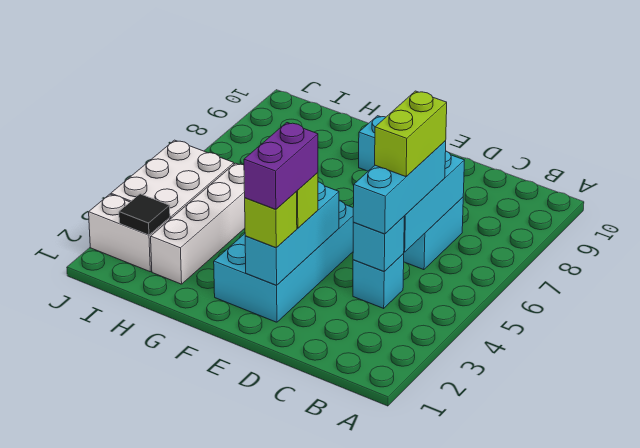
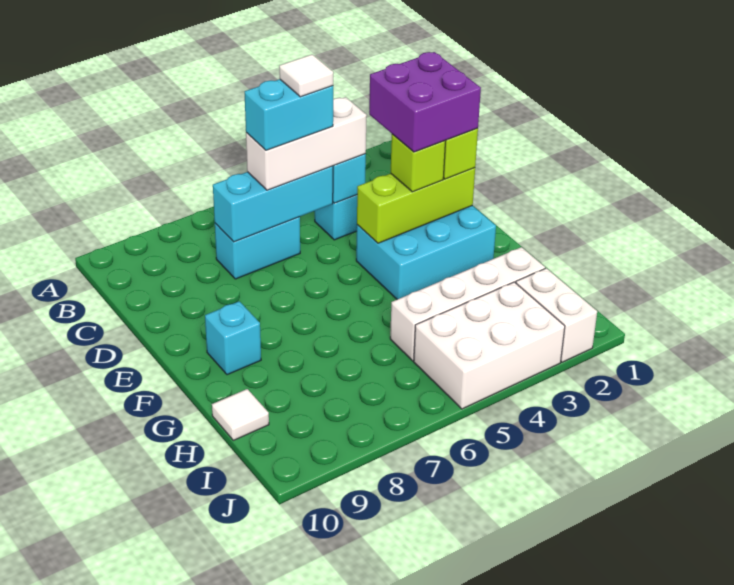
cyan 1x3 brick [353,141,446,234] -> white 1x3 brick [246,97,367,190]
lime 1x2 brick [375,91,447,177] -> cyan 1x2 brick [245,79,333,150]
none -> white 1x1 tile [279,54,333,97]
cyan 2x4 brick [214,201,354,322] -> cyan 2x3 brick [356,206,496,299]
cyan 1x3 brick [245,182,339,285] -> lime 1x3 brick [357,168,475,243]
purple 1x2 brick [244,123,318,210] -> purple 2x2 brick [369,52,481,152]
none -> white 1x1 tile [212,389,269,440]
black 1x1 tile [119,194,170,235] -> none

